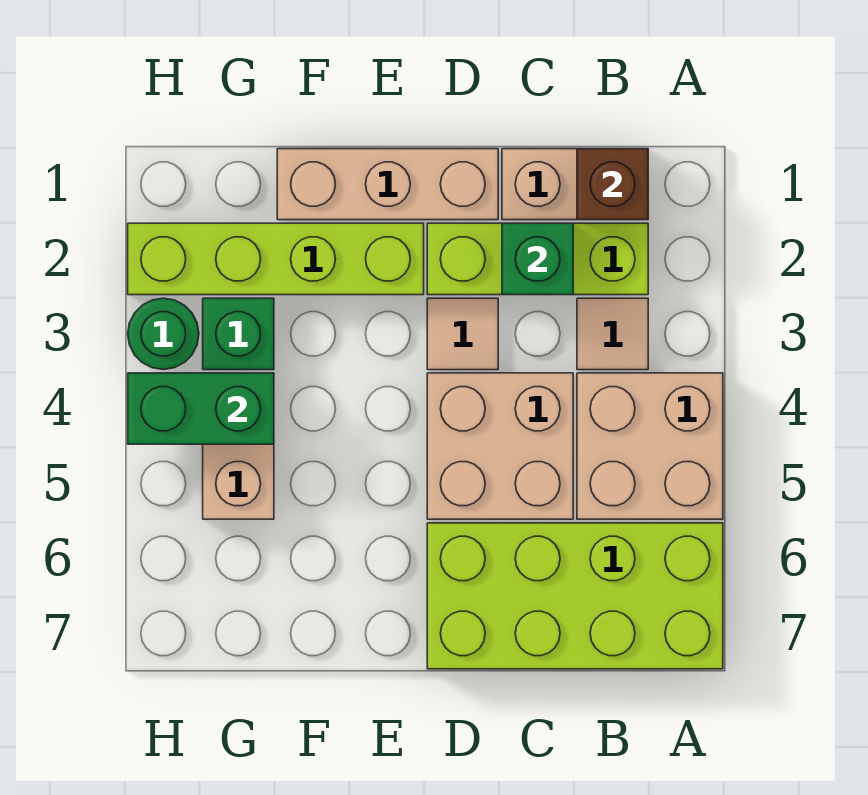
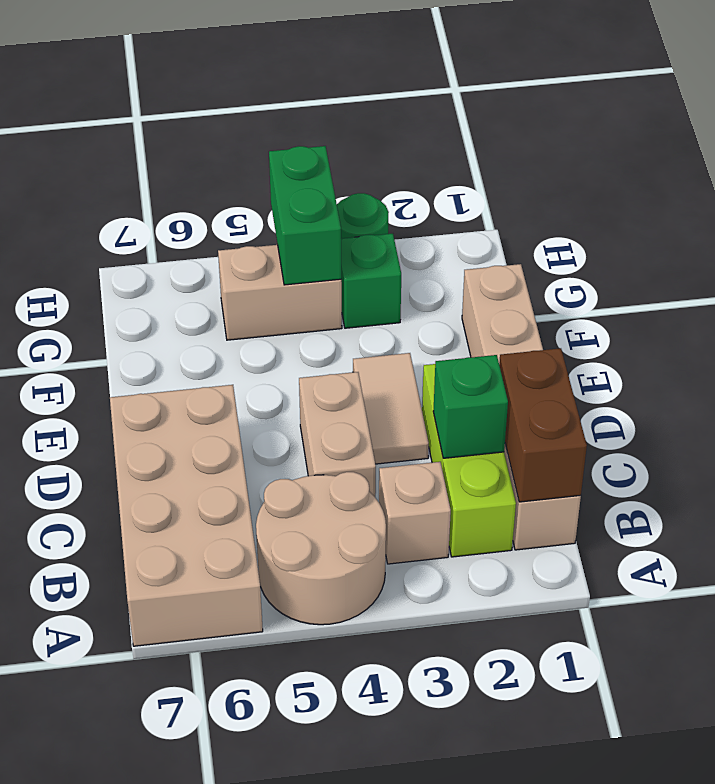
tan 2x2 brick [577,373,723,519] -> tan 2x2 round brick [256,472,386,625]
lime 2x4 brick [427,523,723,669] -> tan 2x4 brick [110,385,263,646]
brown 1x1 brick [577,149,648,220] -> brown 1x2 brick [499,348,587,502]
tan 1x1 tile [577,298,648,370] -> tan 1x1 brick [379,462,451,564]
tan 2x2 brick [427,373,573,519] -> tan 1x2 brick [299,372,376,497]
tan 1x1 tile [427,298,498,370] -> tan 1x2 tile [353,353,429,464]
lime 1x4 brick [128,223,424,295] -> none

